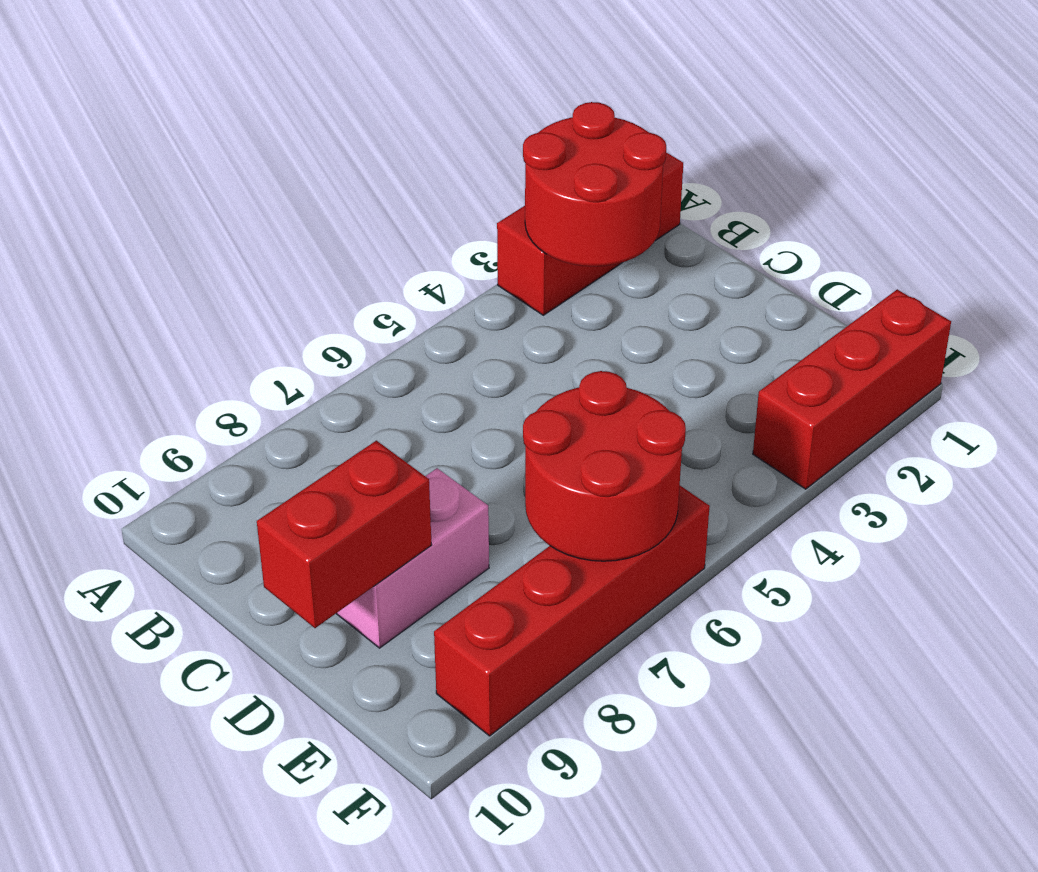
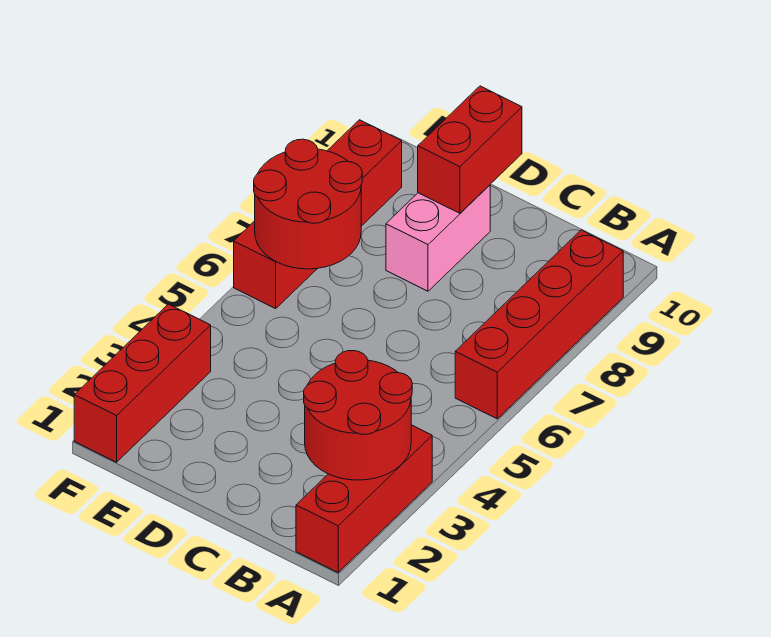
none -> red 1x4 brick [455,230,623,419]

